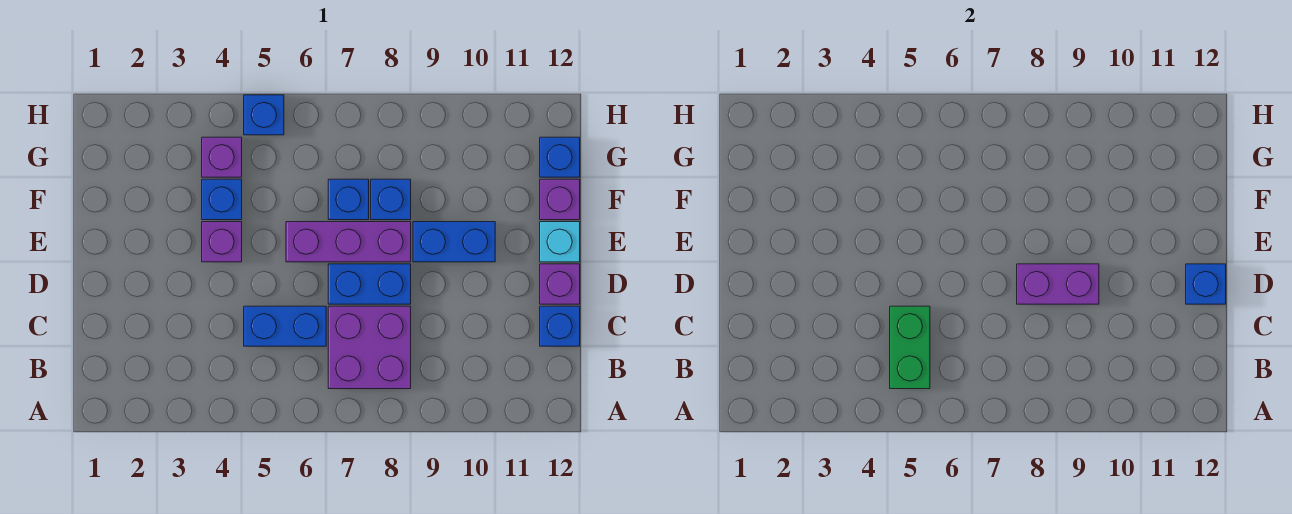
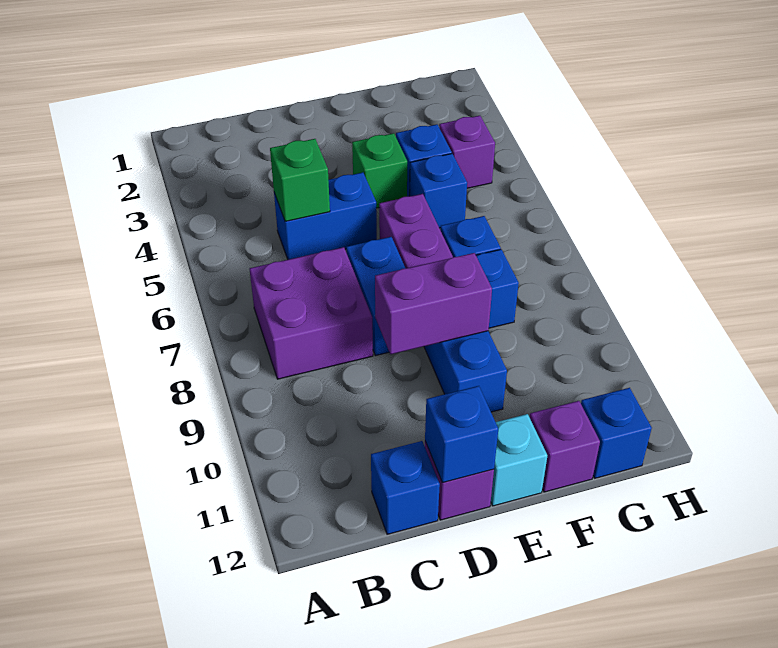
green 1x2 brick [890,306,930,389] -> green 1x1 brick [270,139,330,221]
blue 1x2 brick [244,306,326,346] -> blue 1x2 brick turned to [274,172,377,259]
purple 1x2 brick [1017,264,1099,304] -> purple 1x2 brick turned to [375,253,492,354]
purple 1x1 brick [202,222,242,262] -> green 1x1 brick [352,133,407,208]
blue 1x1 brick [244,95,284,135] -> blue 1x1 brick moved to [410,154,467,228]

